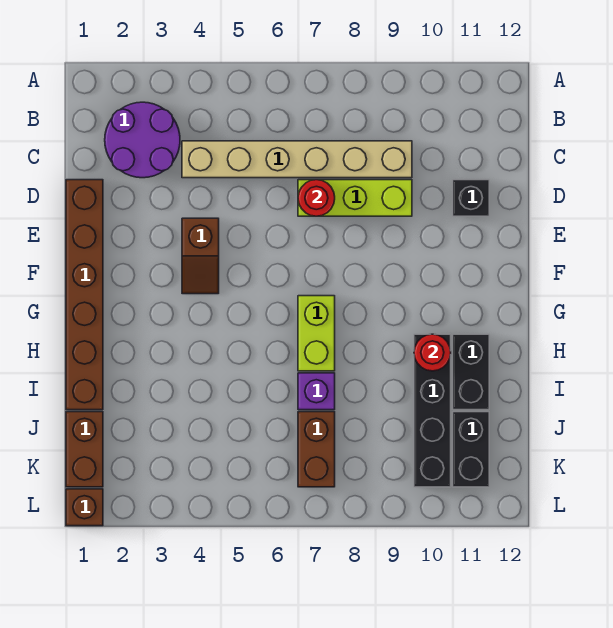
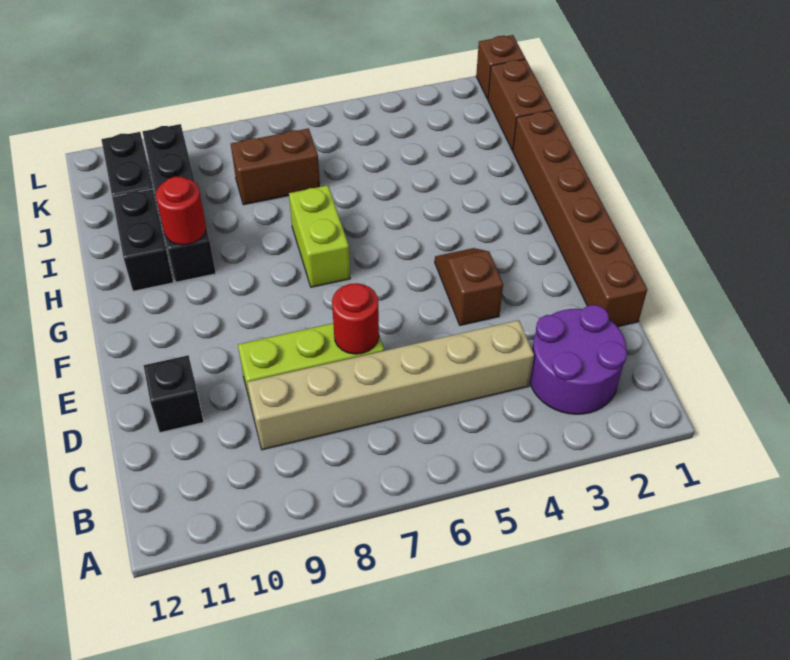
purple 1x1 brick [298,373,335,410] -> none
brown 1x2 brick [298,412,335,487] -> brown 1x2 brick turned to [231,128,320,205]

